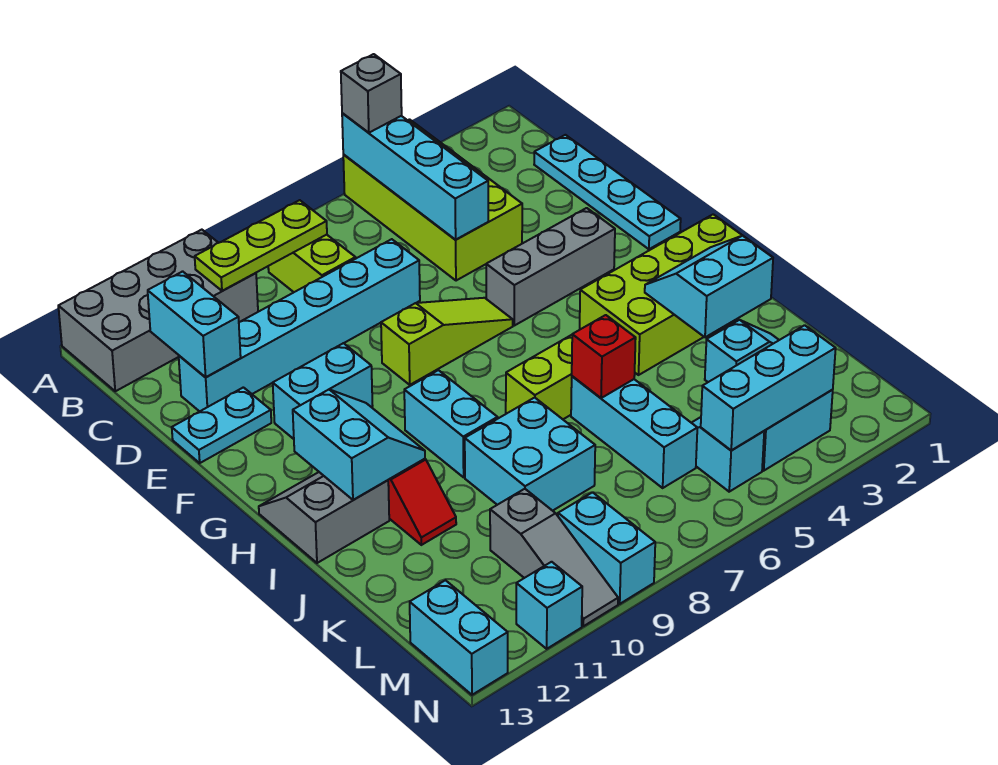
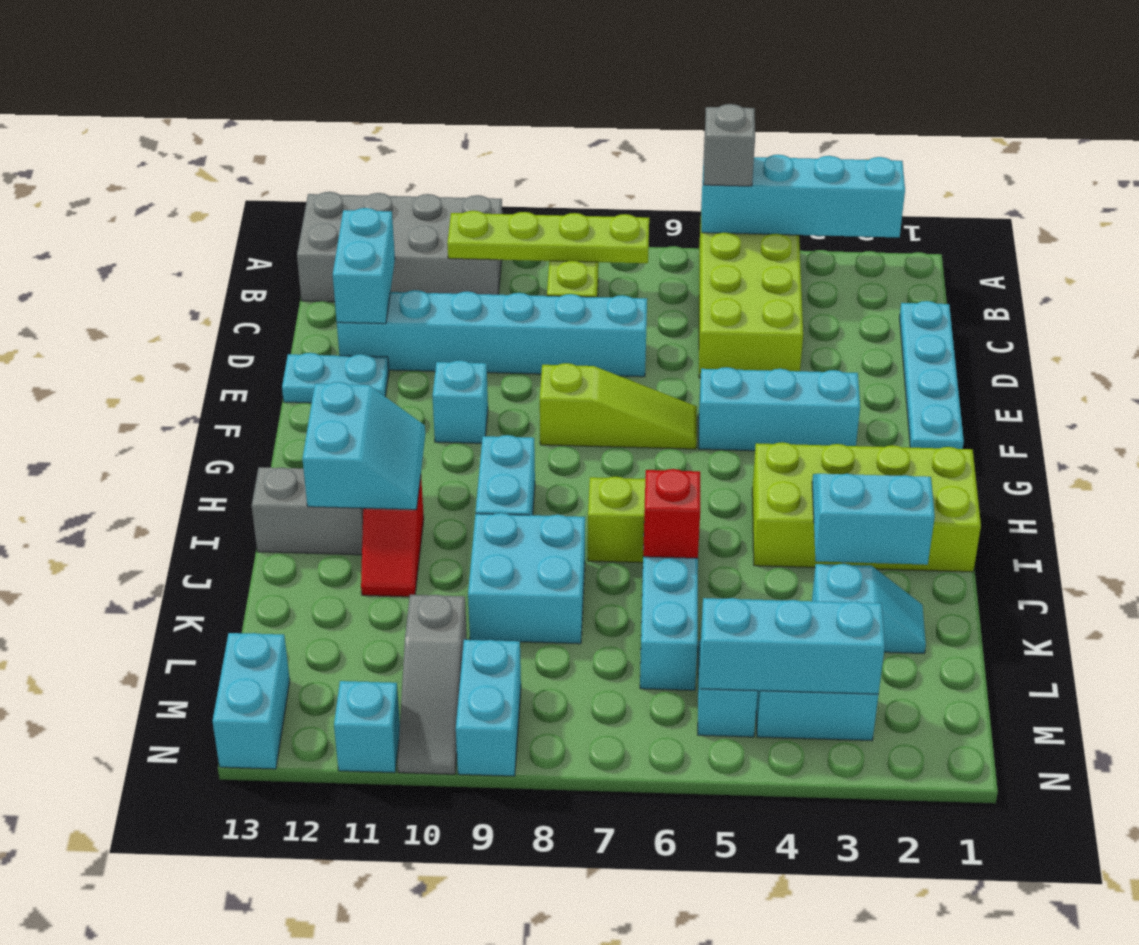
cyan 1x4 brick [342,113,488,240] -> cyan 1x4 brick turned to [701,155,905,237]
lime 1x3 plate [195,200,327,291] -> lime 1x4 plate [447,211,649,263]
grey 1x3 brick [486,208,615,326] -> cyan 1x3 brick [699,367,860,451]
cyan 1x2 brick [273,343,373,439] -> cyan 1x1 brick [432,360,488,443]

